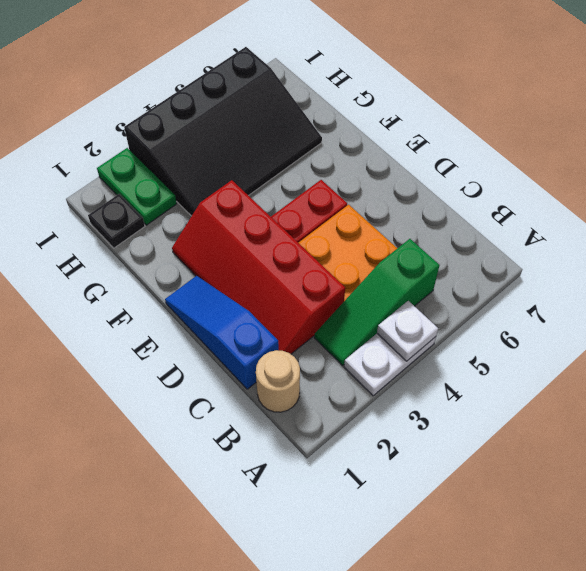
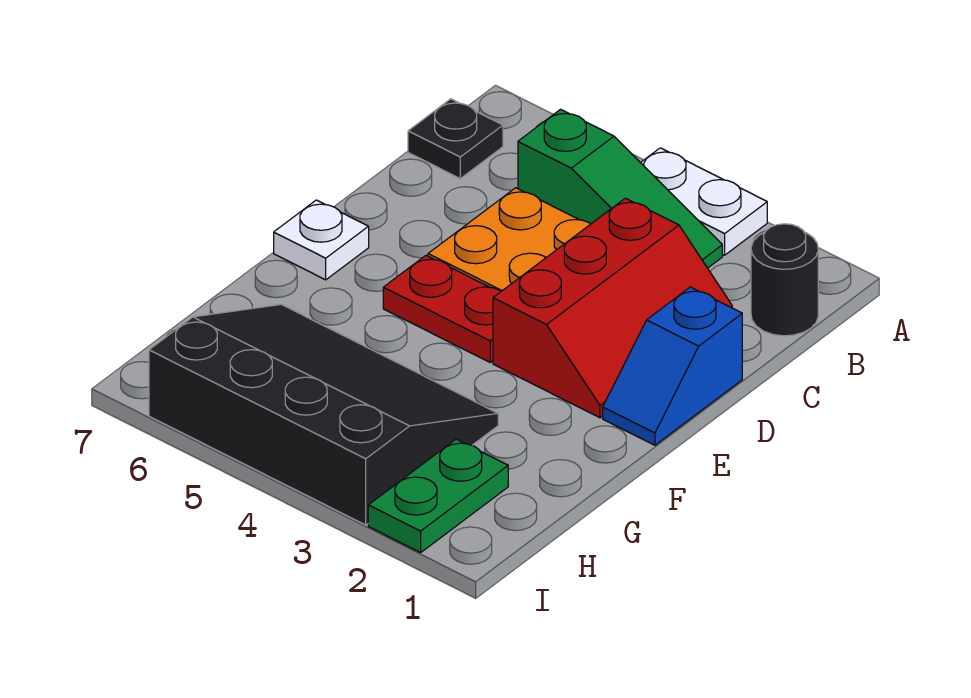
white 1x1 plate [377,301,438,361] -> white 1x1 plate moved to [274,200,369,280]
tan 1x1 round brick [256,350,300,412] -> black 1x1 round brick [751,224,818,336]
blue 1x3 slope [165,276,279,389] -> blue 1x2 slope [603,287,742,445]
red 2x4 slope [172,180,345,354] -> red 2x3 slope [493,198,732,418]
black 1x1 plate [88,194,145,248] -> black 1x1 plate moved to [408,99,503,178]

